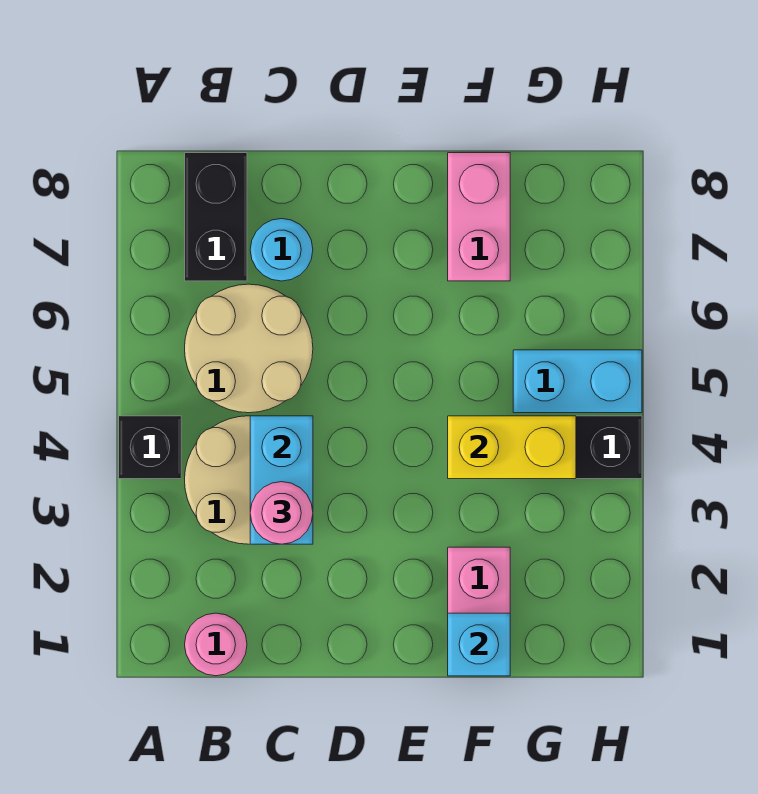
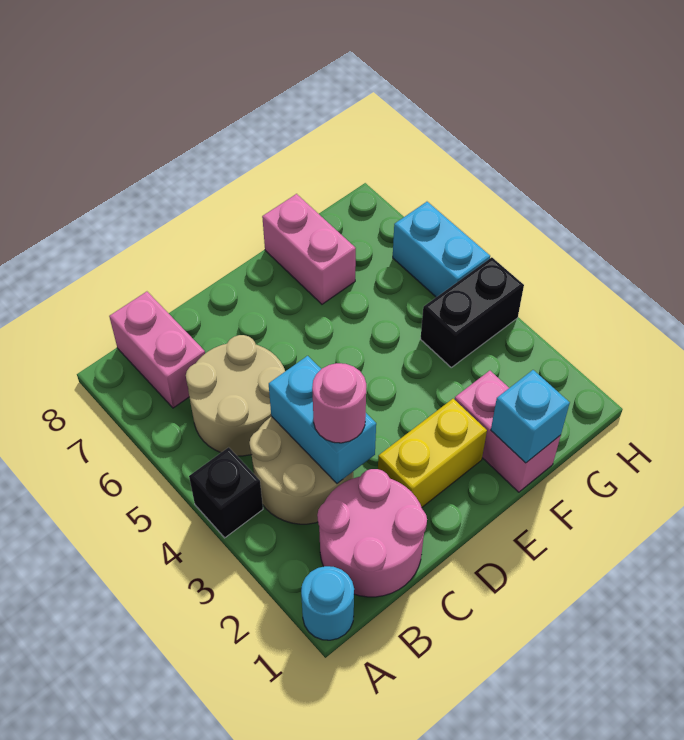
pink 1x1 round brick [185,613,247,676] -> pink 2x2 round brick [317,469,427,597]
black 1x2 brick [185,153,247,281] -> pink 1x2 brick [109,292,205,408]
cyan 1x1 round brick [250,219,313,281] -> cyan 1x1 round brick moved to [301,566,354,640]
yellow 1x2 brick [448,416,576,479] -> yellow 1x2 brick moved to [378,399,487,507]
cyan 1x2 brick [513,350,642,413] -> cyan 1x2 brick turned to [393,202,490,297]

